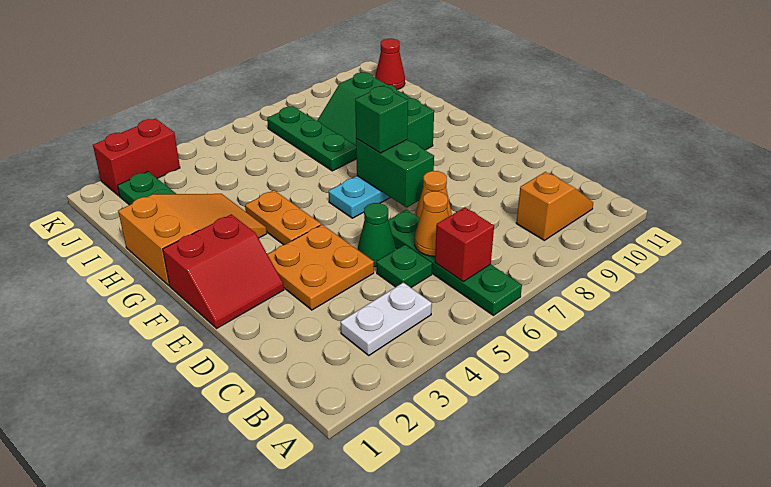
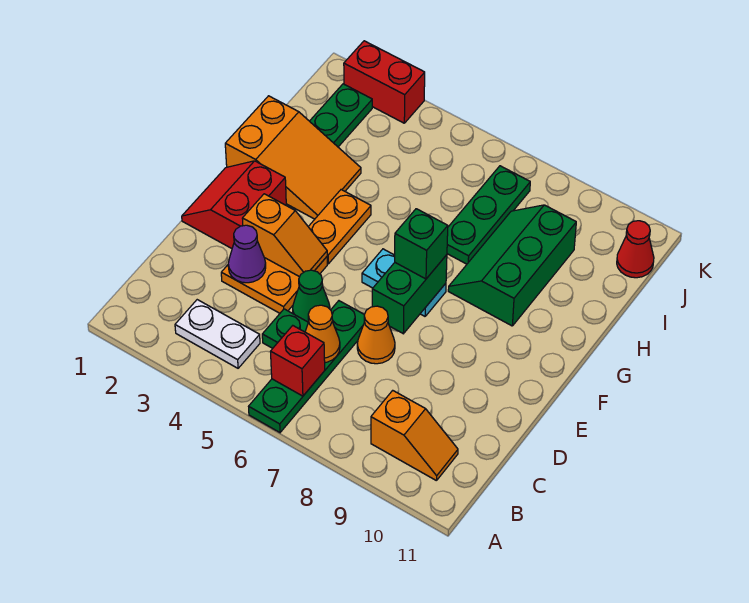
none -> purple 1x1 cone [228,225,266,283]
red 2x2 slope [163,214,284,328] -> red 2x2 slope turned to [182,161,286,248]
none -> orange 1x2 slope [242,194,327,277]

